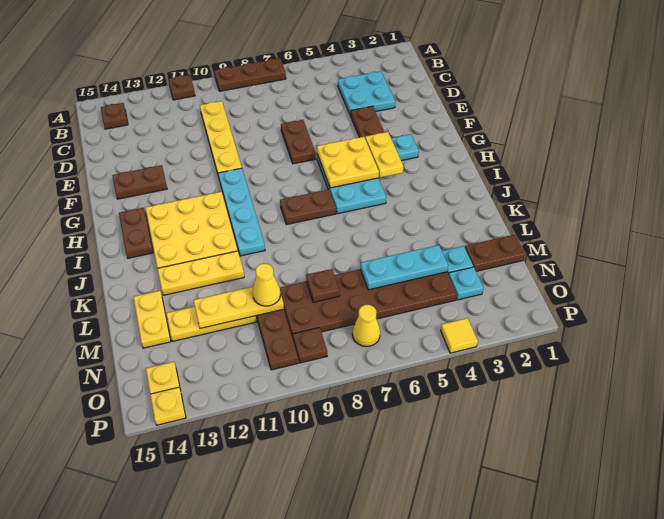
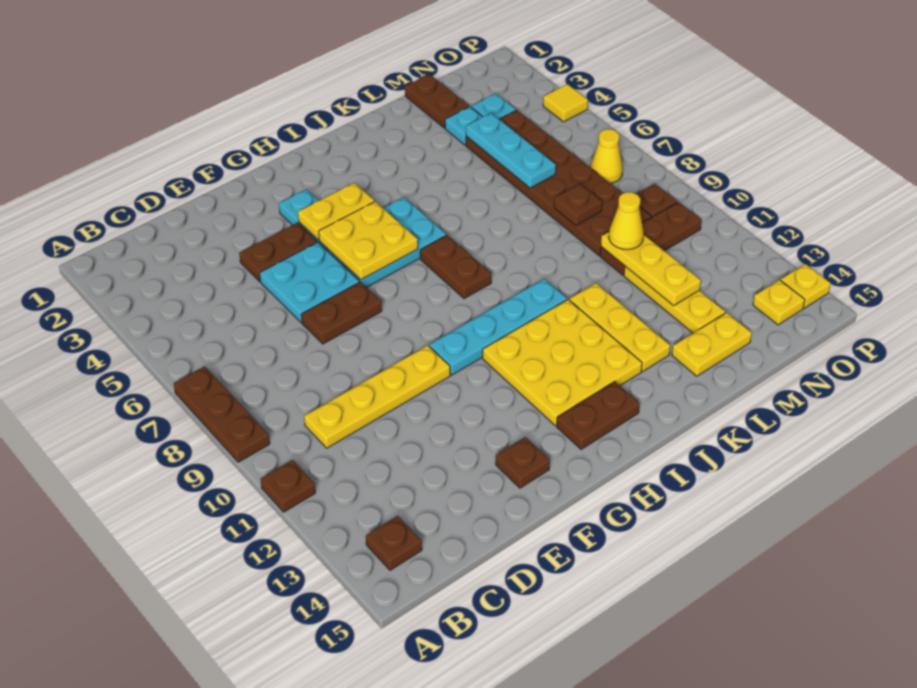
cyan 2x2 plate [338,71,395,116] -> cyan 2x2 plate moved to [260,242,359,323]
brown 1x2 plate [112,165,167,199] -> brown 1x1 plate [496,437,550,488]

